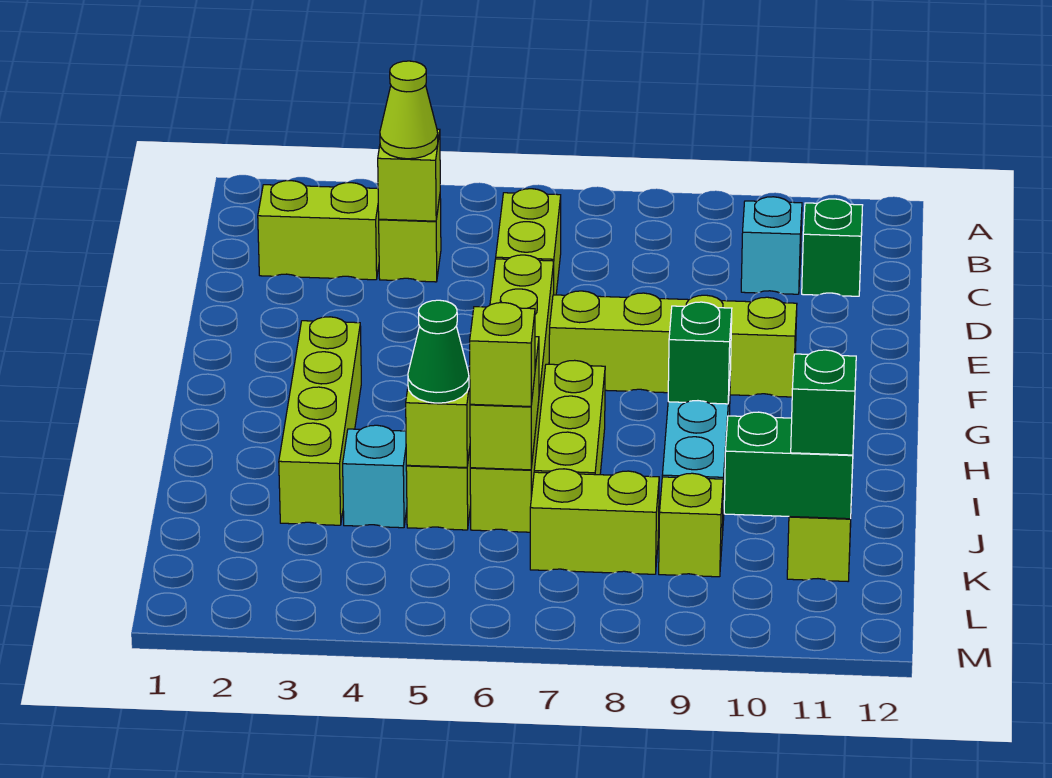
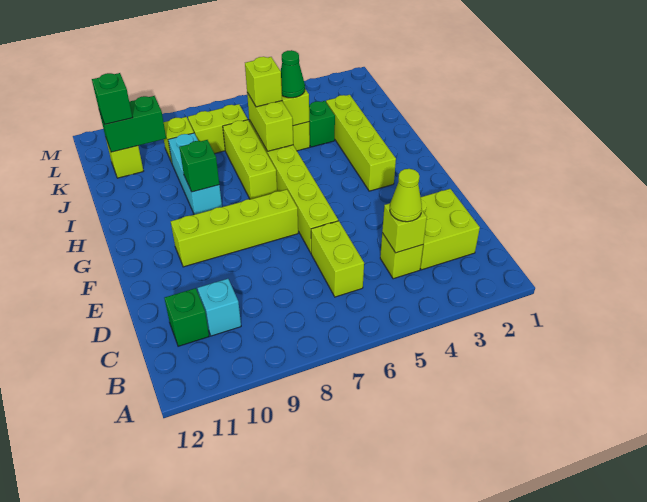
lime 1x2 brick [258,181,379,280] -> lime 2x2 brick [420,189,480,270]
cyan 1x1 brick [343,425,407,528] -> green 1x1 brick [309,101,335,147]

